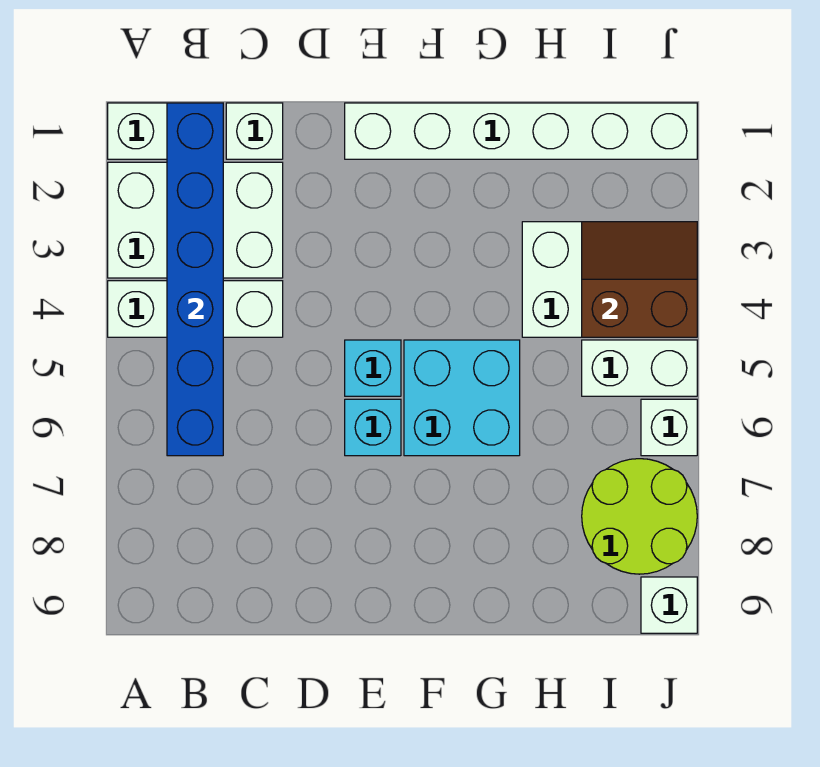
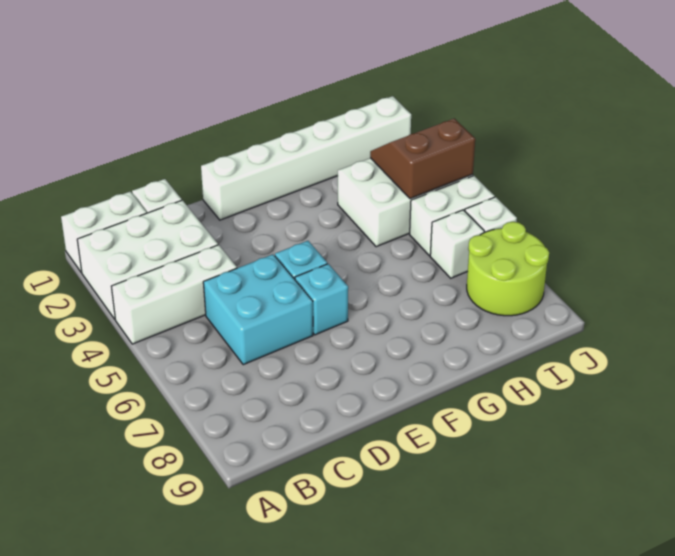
blue 1x6 brick [167,103,223,456] -> none
cyan 2x2 brick [404,340,520,456] -> cyan 2x2 brick moved to [203,254,313,365]
white 1x1 brick [641,577,697,633] -> white 1x1 brick moved to [430,210,484,278]

